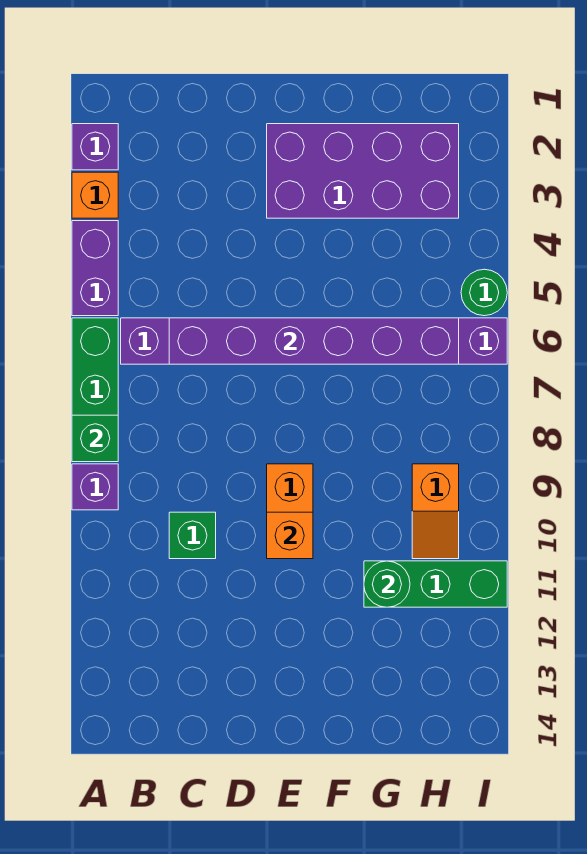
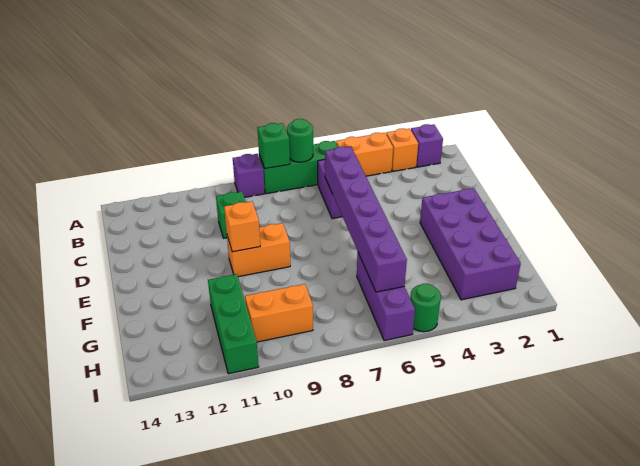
purple 1x2 brick [72,221,118,316] -> orange 1x2 brick [336,133,393,176]
green 1x1 round brick [364,561,410,607] -> green 1x1 round brick moved to [287,119,313,162]
orange 1x2 slope [412,464,459,559] -> orange 1x2 brick [245,284,313,342]

